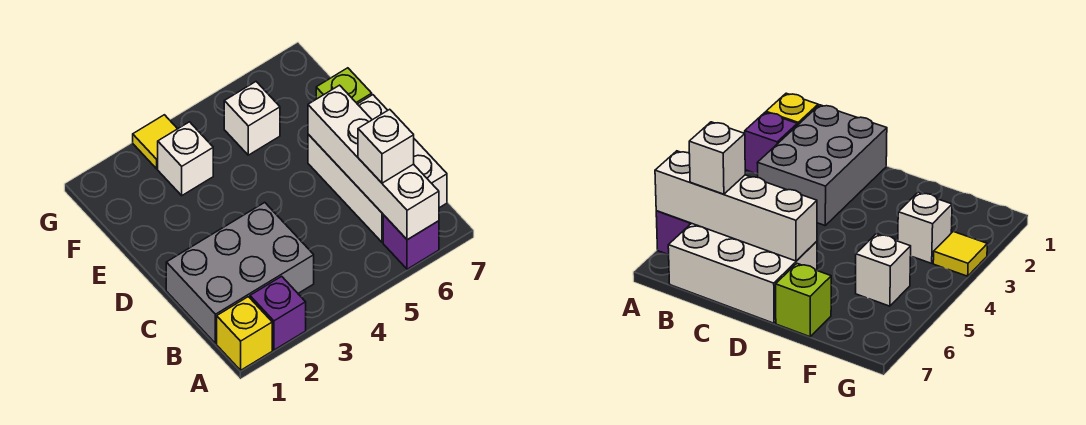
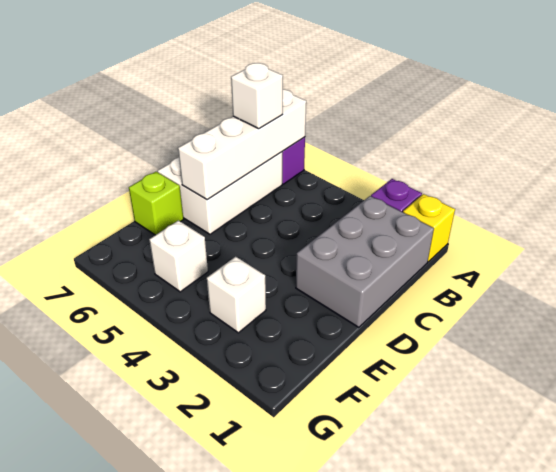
grey 2x3 brick [166,202,314,344] -> grey 2x3 brick turned to [296,196,434,327]
yellow 1x1 tile [133,115,177,169] -> none

